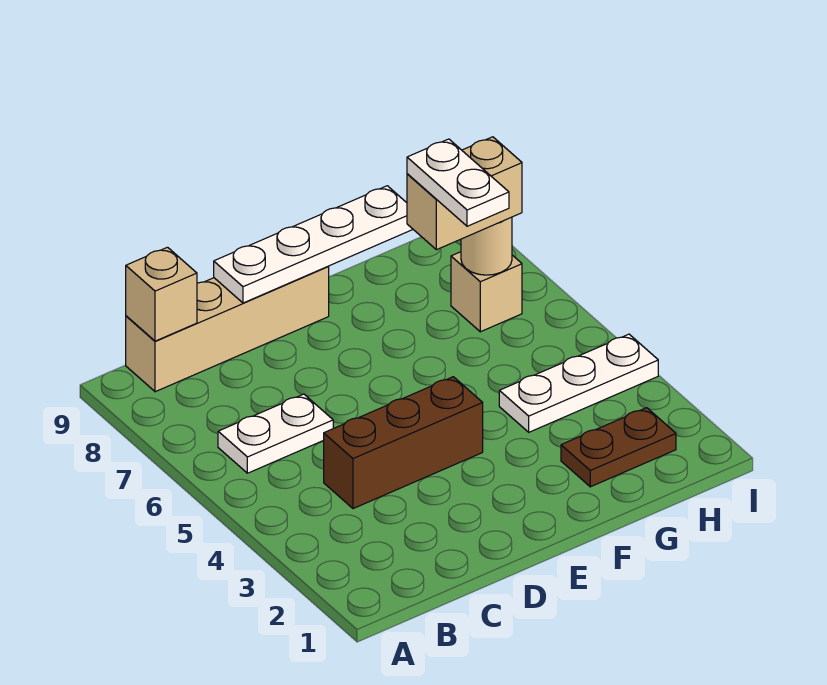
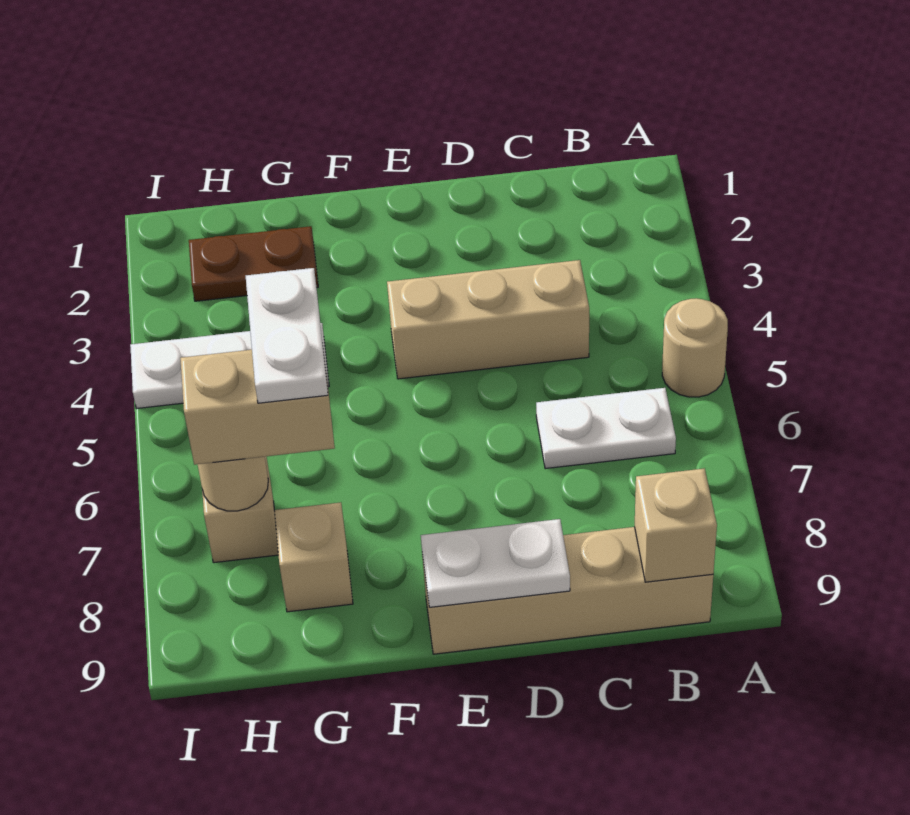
none -> tan 1x1 round brick [662,298,728,397]
brown 1x3 brick [324,377,483,509] -> tan 1x3 brick [387,260,589,379]
white 1x4 plate [214,186,413,303] -> white 1x2 plate [421,519,570,607]
none -> tan 1x1 brick [275,502,353,612]

